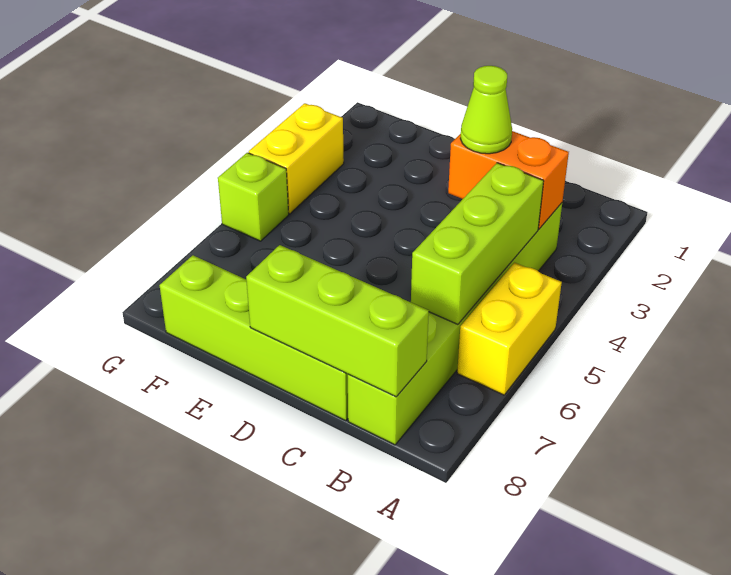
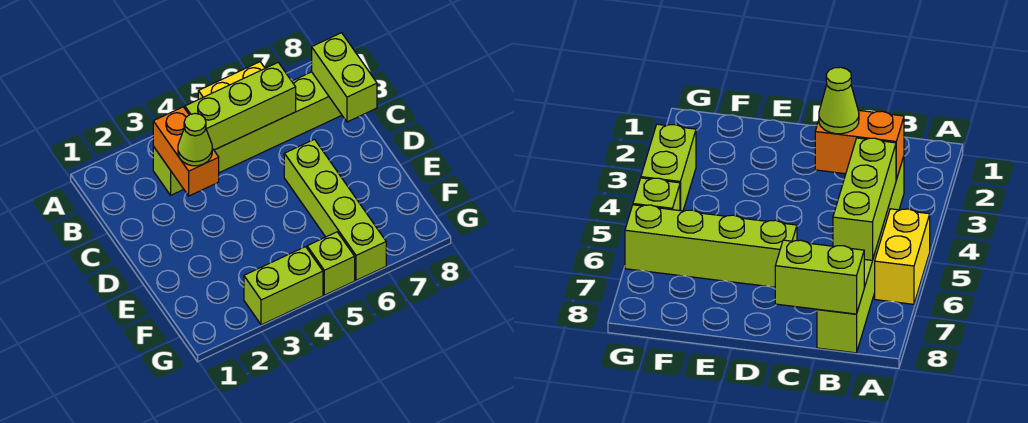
lime 1x3 brick [246,245,429,397] -> lime 1x2 brick [312,33,377,122]
lime 1x4 brick [159,255,348,421] -> lime 1x4 brick moved to [284,139,386,280]
yellow 1x2 brick [249,103,344,214] -> lime 1x2 brick [244,247,323,325]

